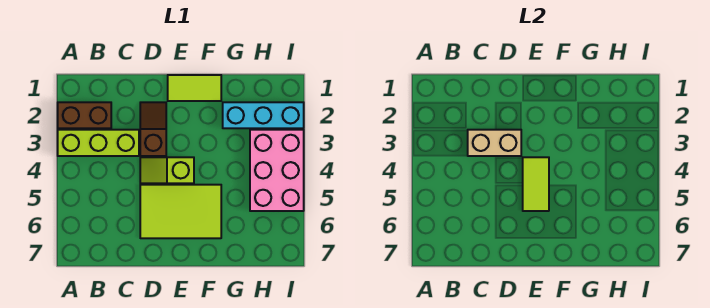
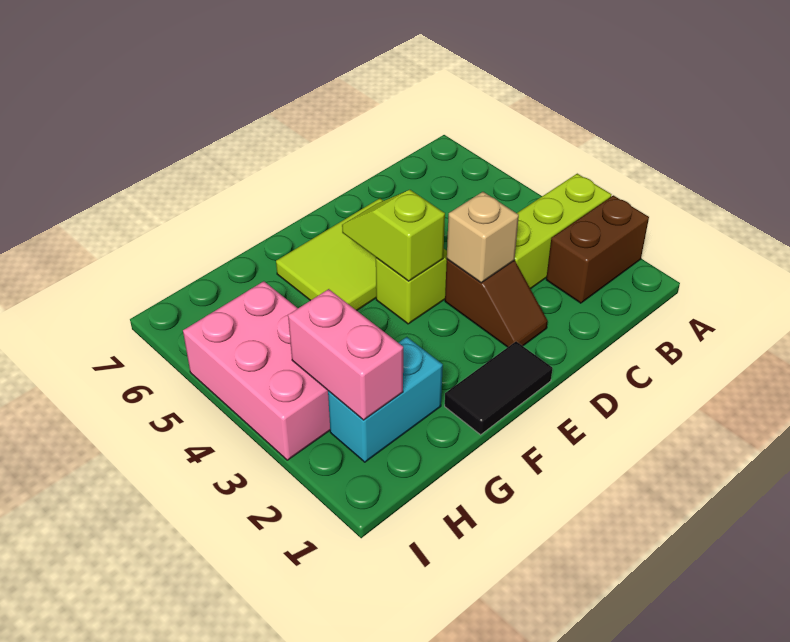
tan 1x2 brick [468,130,521,156] -> tan 1x1 brick [447,192,519,283]
lime 1x2 tile [168,75,221,101] -> black 1x2 tile [445,342,553,435]
lime 1x2 tile [523,157,549,211] -> lime 1x2 slope [342,190,445,281]
cyan 1x3 brick [223,102,304,128] -> cyan 1x2 brick [328,337,443,462]
none -> pink 1x2 brick [288,289,403,420]

